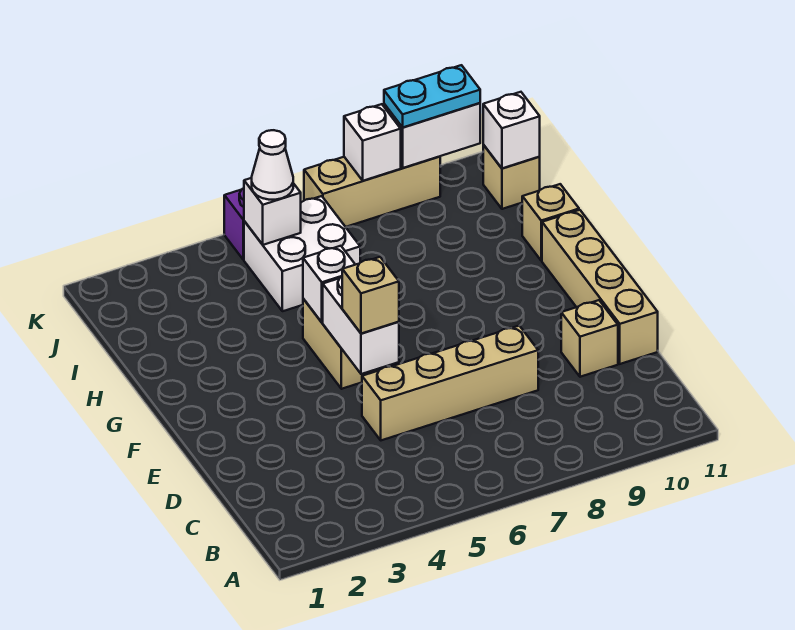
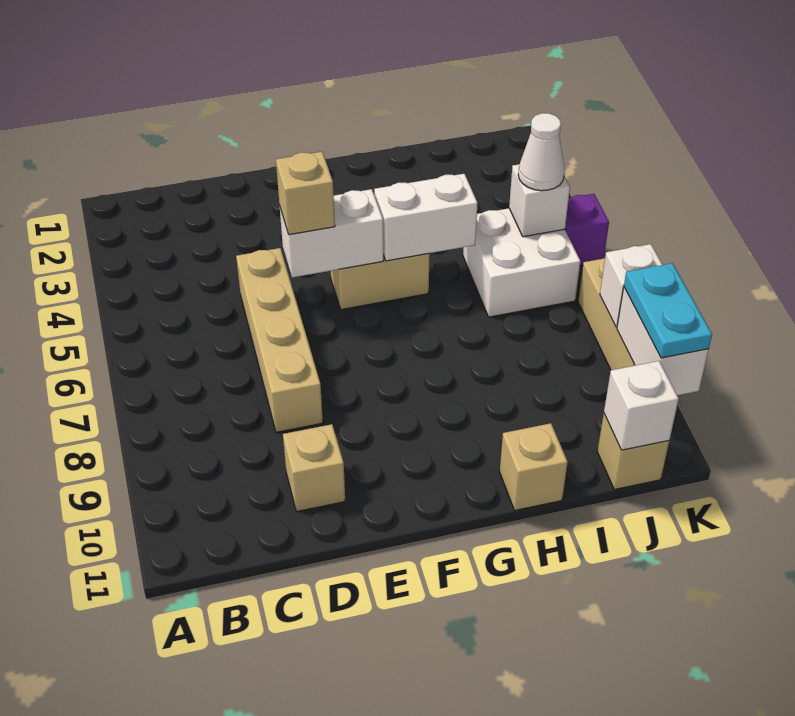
tan 1x4 brick [542,210,658,364] -> none
white 1x1 brick [303,246,355,322] -> white 1x2 brick [374,174,478,261]

